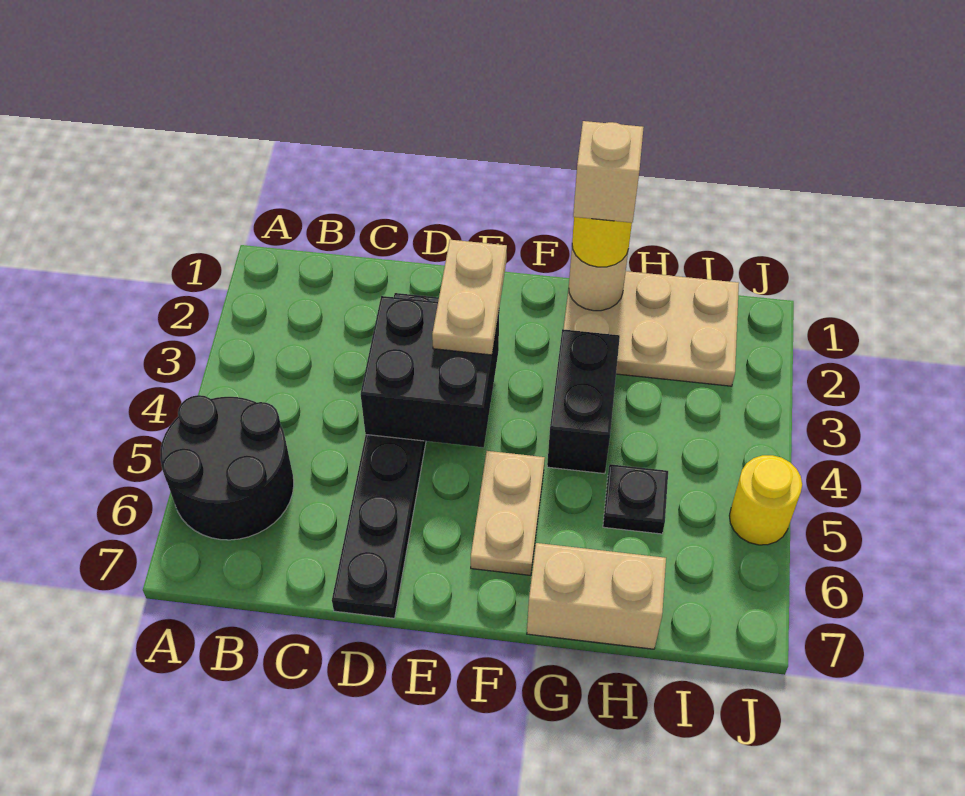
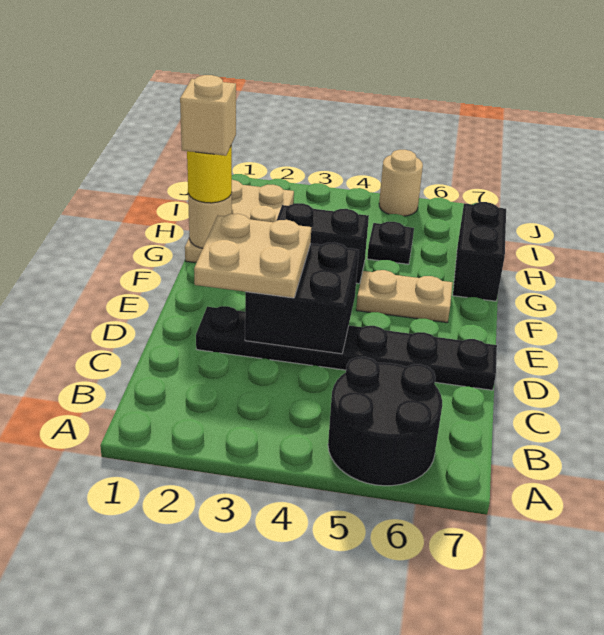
tan 1x2 plate [432,240,507,355] -> tan 2x2 plate [194,214,311,298]
tan 1x2 brick [527,543,666,649] -> black 1x2 brick [453,202,506,301]
yellow 1x1 round brick [729,455,802,545] -> tan 1x1 round brick [379,150,423,216]

